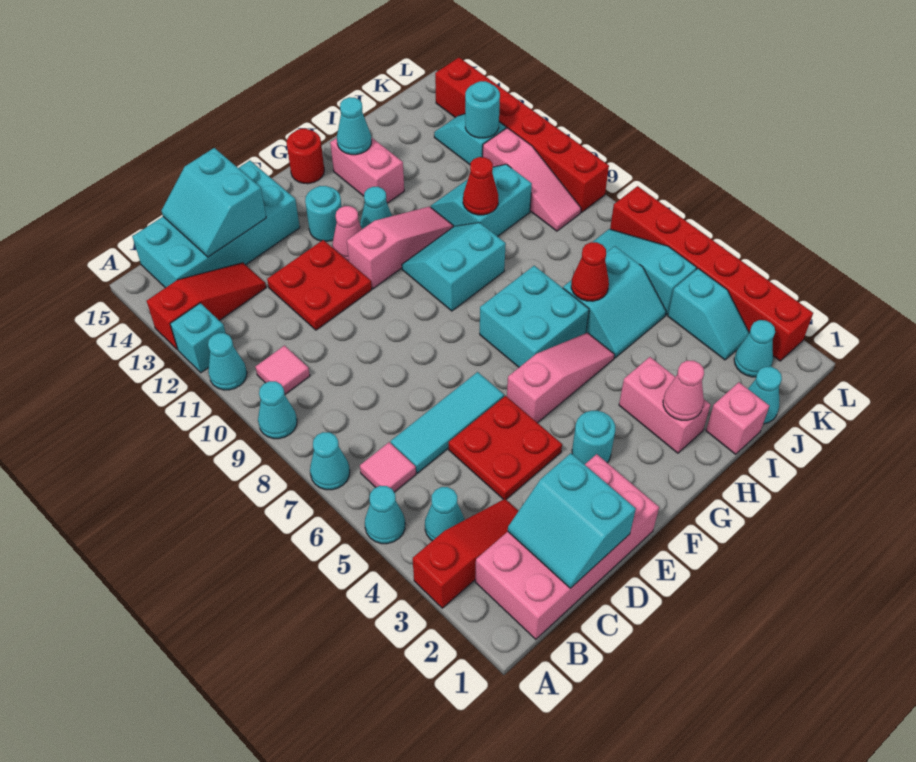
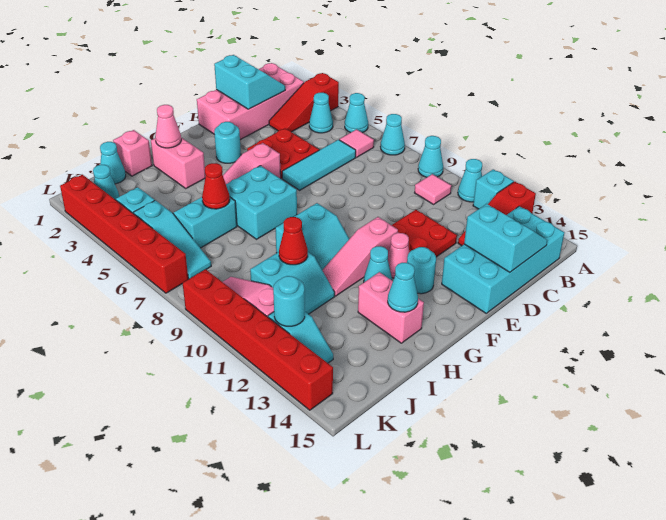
red 1x1 round brick [287,129,324,184] -> none

